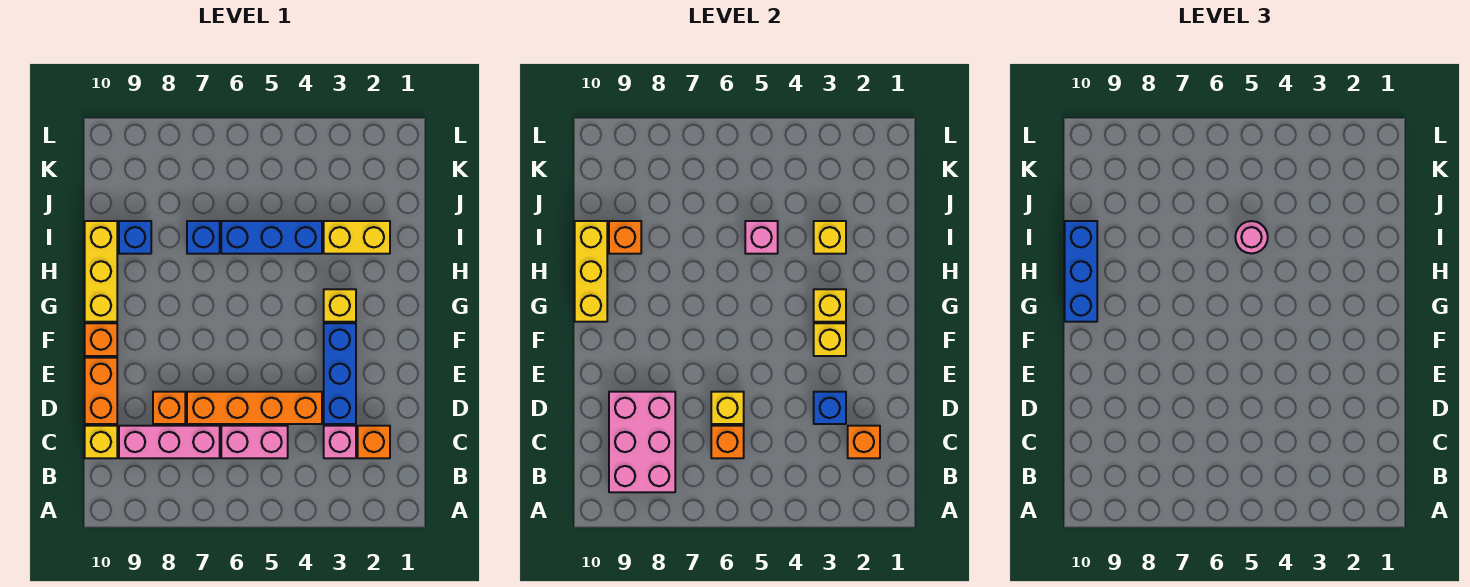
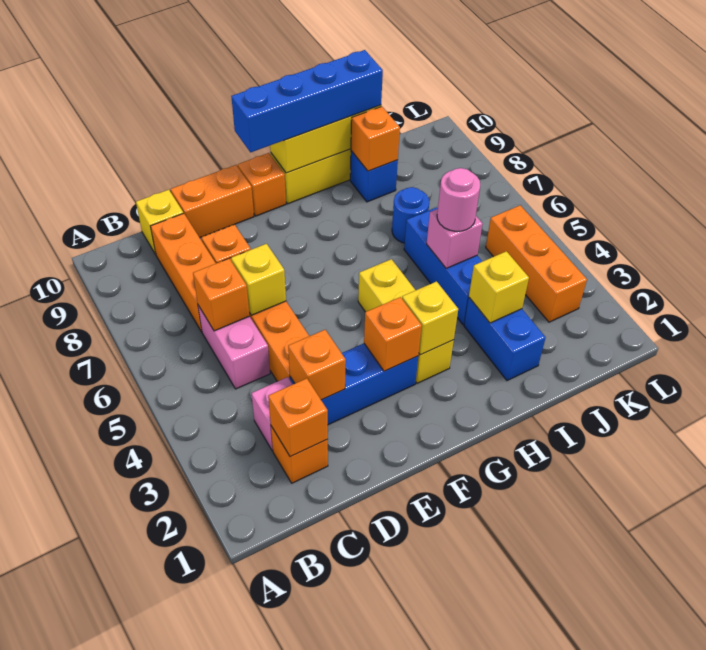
pink 2x3 brick [609,392,675,492] -> none
pink 1x3 brick [119,426,220,458] -> orange 1x3 brick [151,213,216,332]
blue 1x1 brick [814,392,846,424] -> orange 1x1 brick [288,330,346,400]
yellow 1x1 brick [814,323,846,356] -> orange 1x1 brick [364,297,422,371]
yellow 1x1 brick [324,289,356,322] -> yellow 1x3 brick [358,259,454,383]
blue 1x3 brick [1065,221,1097,322] -> blue 1x4 brick [231,50,383,152]
yellow 1x2 brick [324,221,390,254] -> blue 1x2 brick [464,298,546,381]
blue 1x1 brick [187,221,220,254] -> blue 1x1 round brick [392,187,429,243]
none -> orange 1x3 brick [486,205,587,322]

